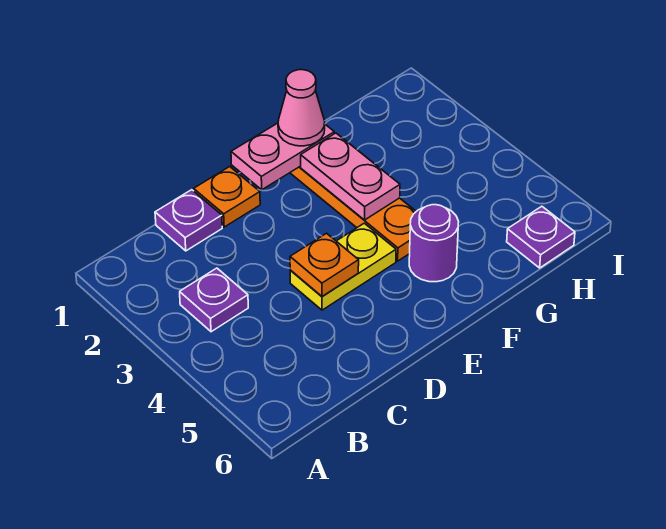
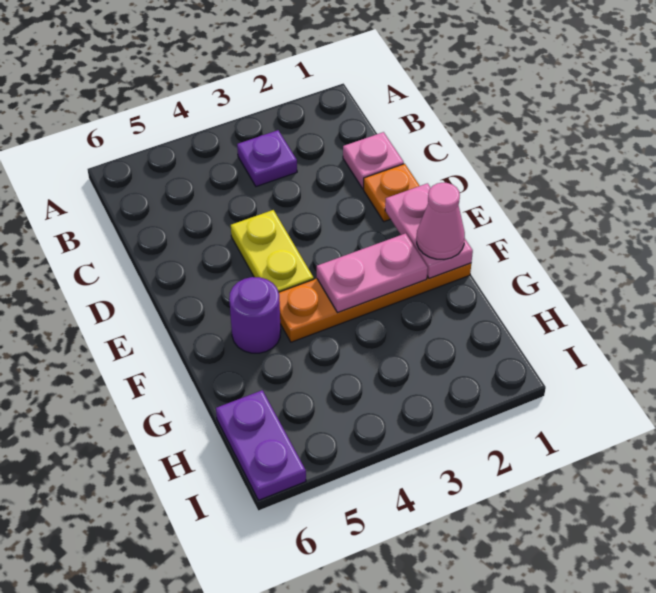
purple 1x1 plate [155,190,222,251] -> pink 1x1 plate [343,132,404,189]
orange 1x1 plate [290,233,359,296] -> none
purple 1x1 plate [507,206,575,268] -> purple 1x2 plate [216,390,306,500]

